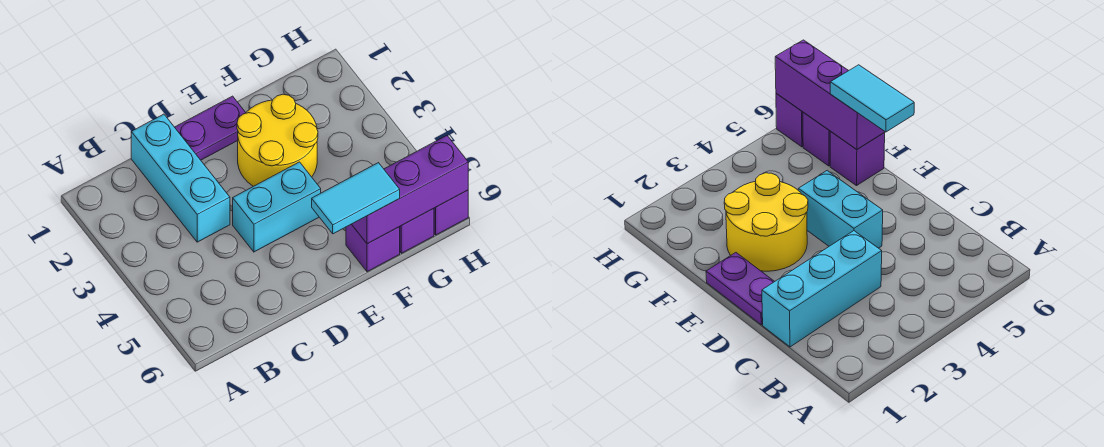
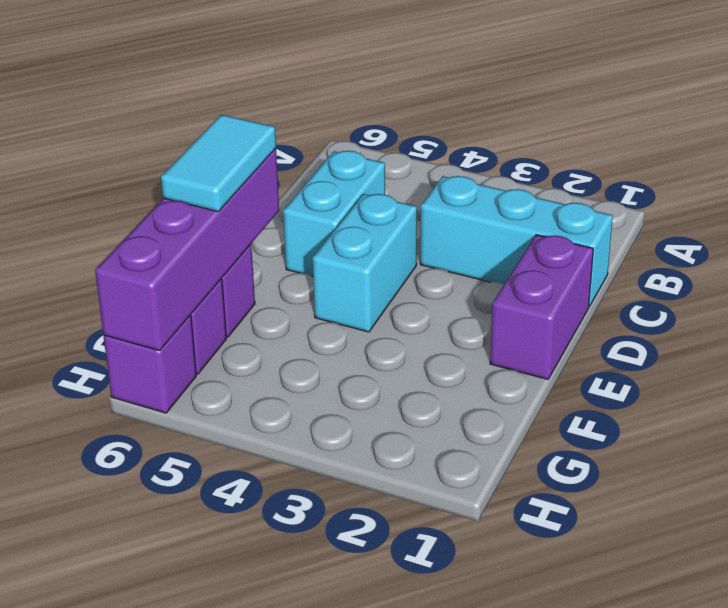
none -> cyan 1x2 brick [283,151,385,276]
purple 1x2 plate [175,96,246,160] -> purple 1x2 brick [490,235,593,379]
yellow 2x2 round brick [237,94,318,186] -> none
purple 1x3 brick [352,136,468,244] -> purple 1x4 brick [95,149,279,351]

